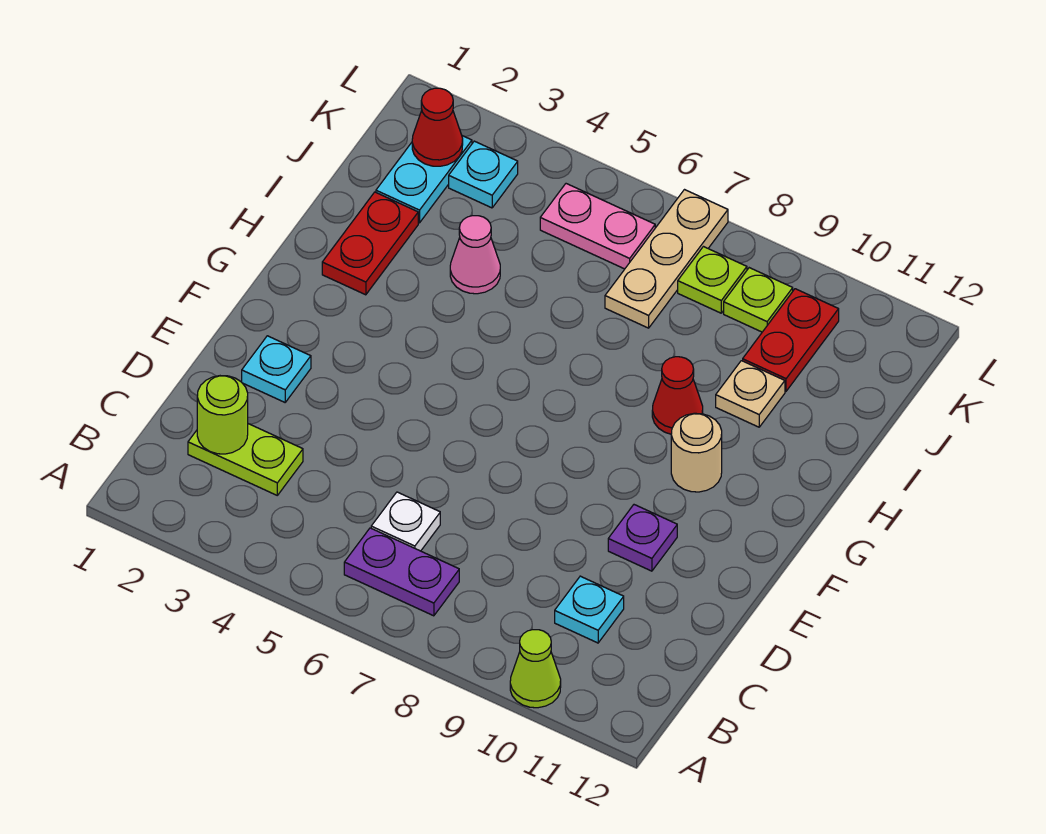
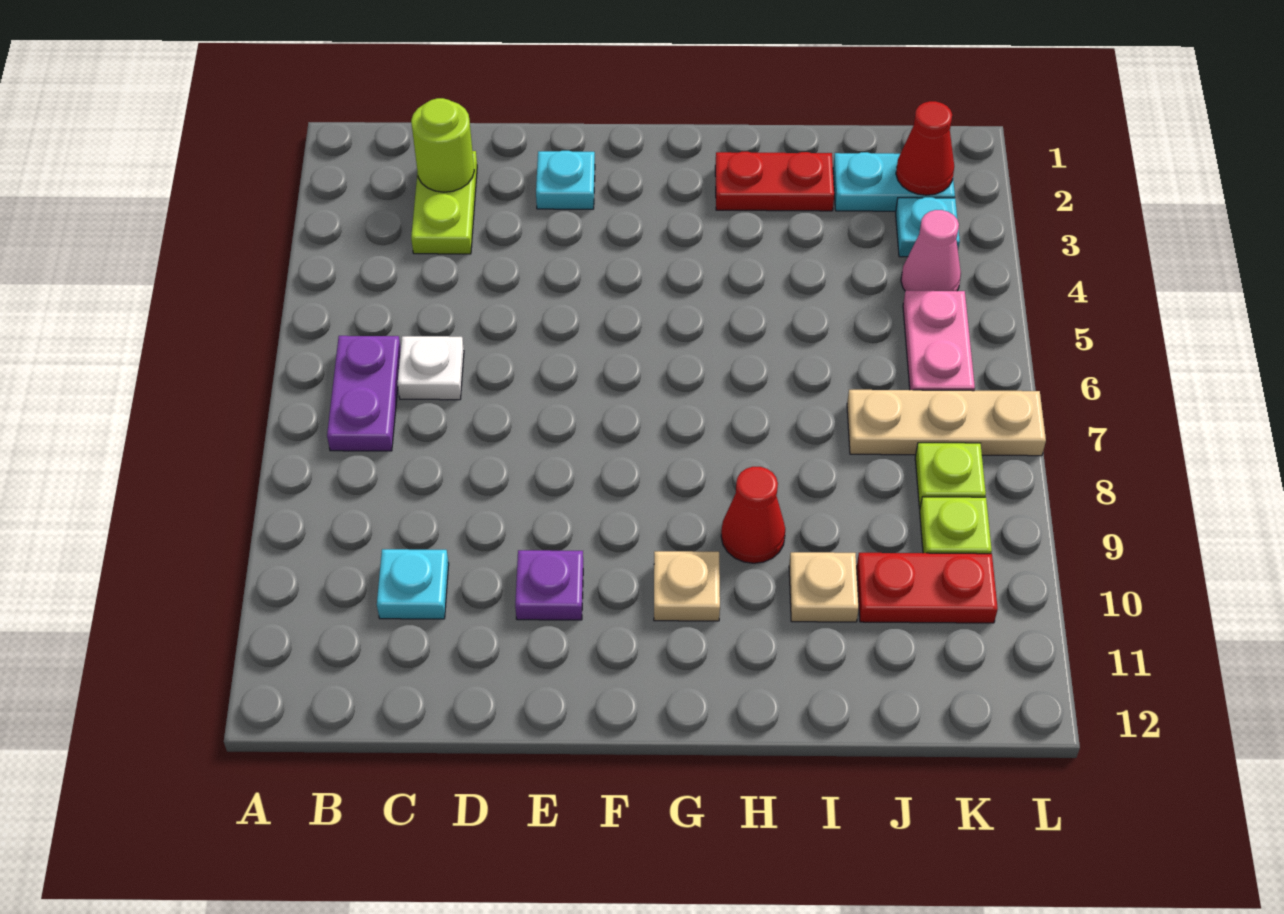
lime 1x1 cone [510,630,561,708] -> none
tan 1x1 round brick [671,413,722,492] -> tan 1x1 plate [654,551,720,621]
pink 1x1 cone [450,216,500,294] -> pink 1x1 cone moved to [901,210,961,291]

